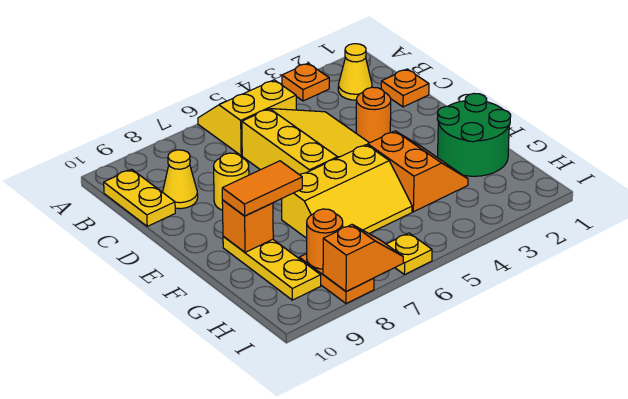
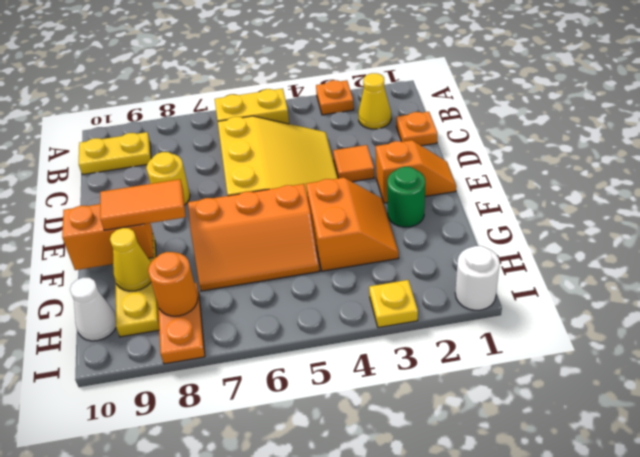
yellow 1x2 plate [104,169,175,226] -> yellow 1x2 plate turned to [79,132,151,175]
yellow 1x1 cone [163,150,198,209] -> yellow 1x1 cone moved to [110,228,151,291]
orange 1x1 round brick [356,87,391,143] -> orange 1x1 tile [333,145,374,182]
green 2x2 round brick [437,93,511,176] -> green 1x1 round brick [387,167,425,227]
yellow 2x3 slope [282,145,412,238] -> orange 2x3 slope [188,184,319,291]
orange 1x1 brick [222,200,273,252] -> orange 1x2 brick [62,204,154,270]
none -> white 1x1 cone [70,278,116,341]
none -> white 1x1 round brick [455,246,500,310]
yellow 1x1 plate [387,233,432,275] -> yellow 1x1 plate moved to [369,280,418,328]
orange 1x2 slope [323,225,403,292] -> orange 1x2 slope moved to [376,140,456,203]

